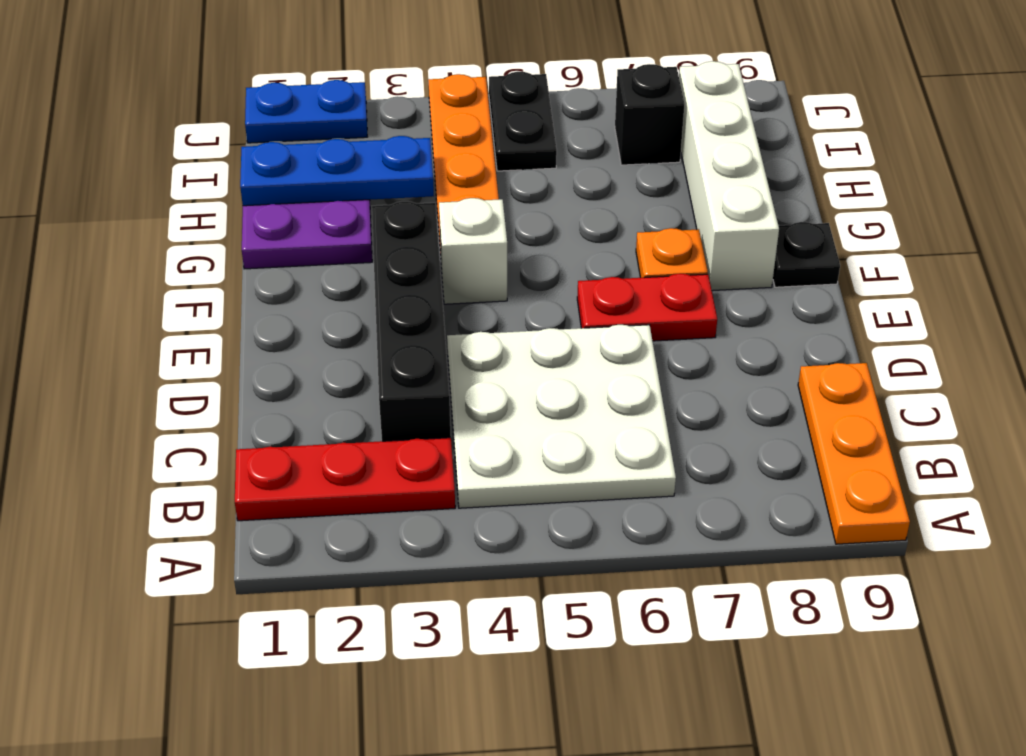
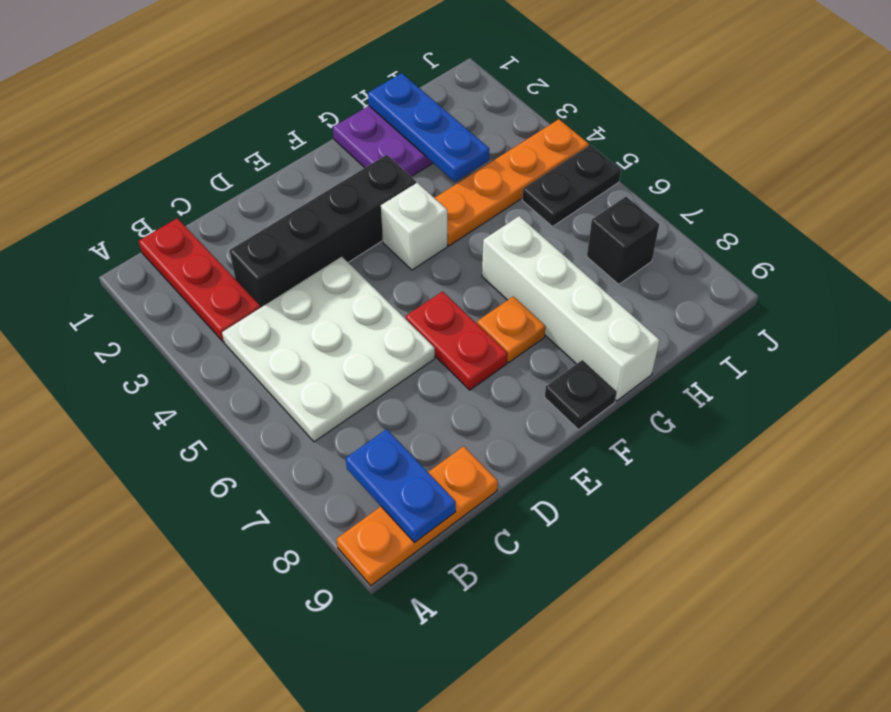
white 1x4 brick [679,61,779,291] -> white 1x4 brick turned to [482,216,660,401]
blue 1x2 plate [245,80,367,143] -> blue 1x2 plate moved to [346,429,456,543]

